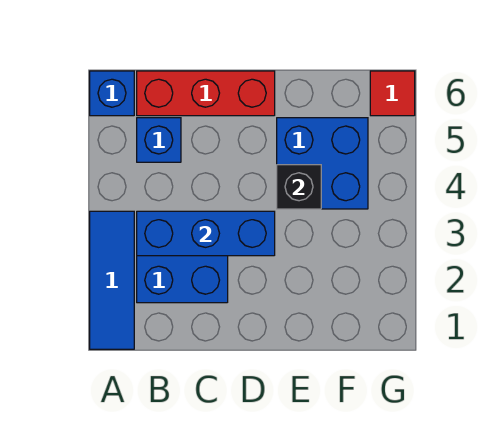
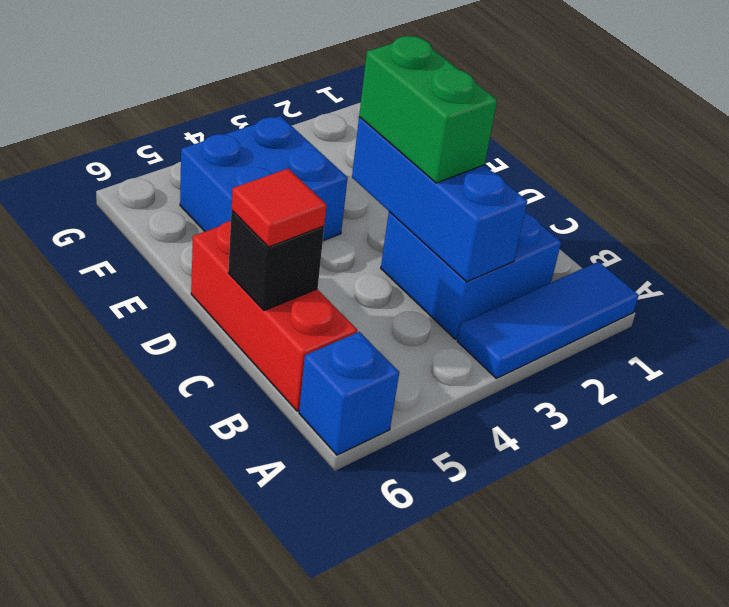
blue 1x1 brick [137,118,181,162] -> none
none -> green 1x2 brick [359,36,497,183]
black 1x1 brick [277,165,321,209] -> black 1x1 brick moved to [228,211,324,311]
red 1x1 tile [370,71,415,116] -> red 1x1 tile moved to [232,168,327,247]

